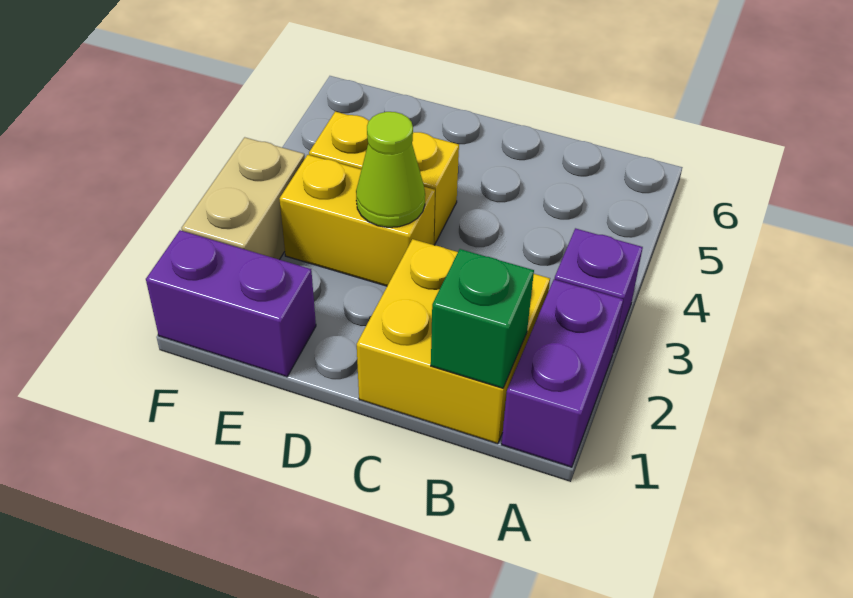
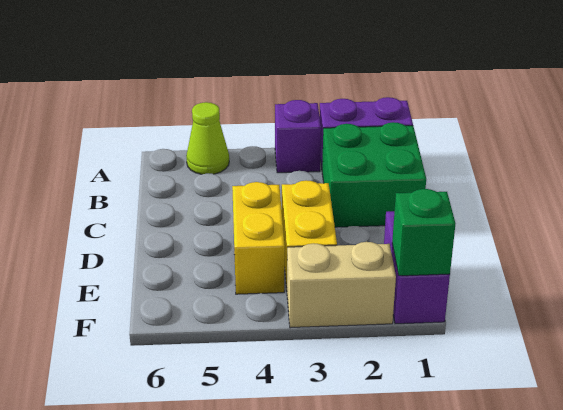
yellow 2x2 brick [357,239,550,444] -> green 2x2 brick [322,122,426,227]
green 1x1 brick [431,249,534,388] -> green 1x1 brick moved to [392,189,456,276]
lime 1x1 cone [356,112,425,227] -> lime 1x1 cone moved to [186,102,229,174]

